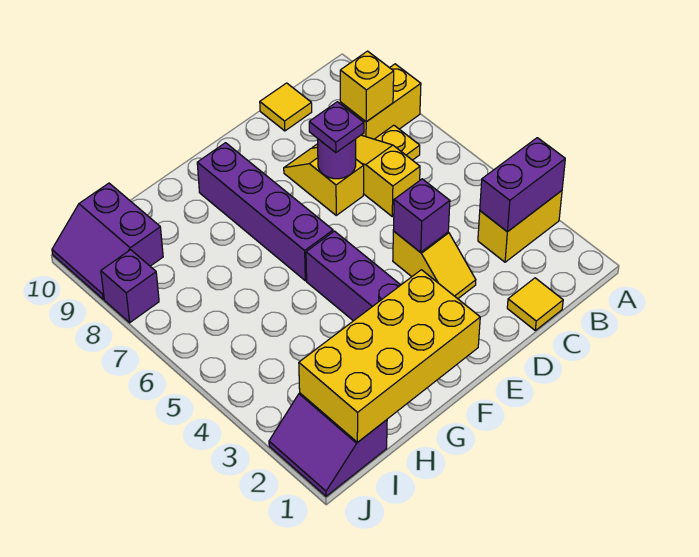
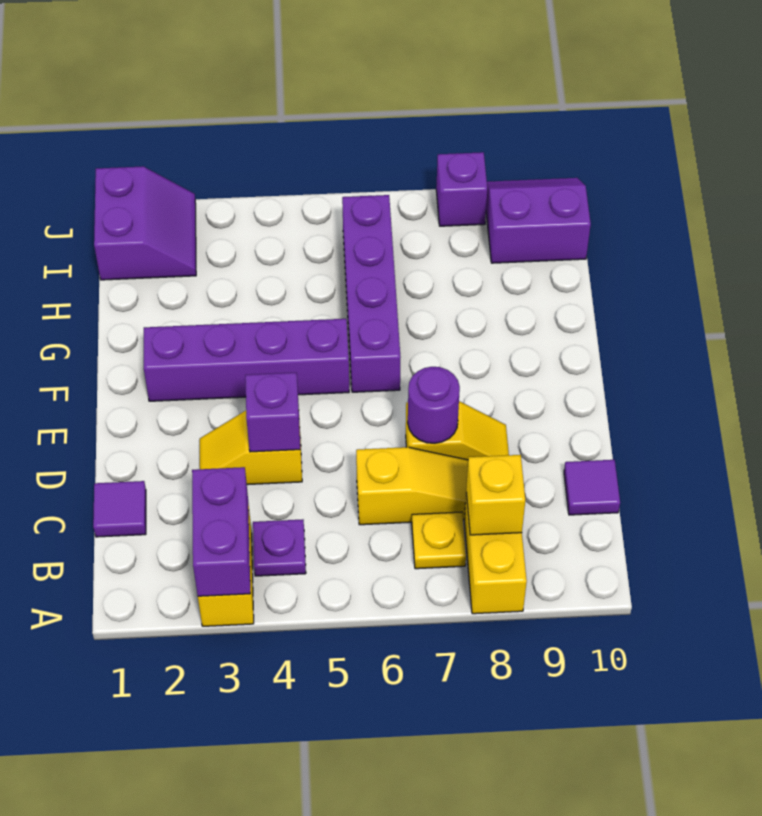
yellow 1x1 tile [507,278,563,330] -> purple 1x1 tile [93,481,146,537]
yellow 1x1 tile [260,83,312,131] -> purple 1x1 tile [564,460,620,515]
purple 1x1 plate [309,102,364,153] -> purple 1x1 plate moved to [253,519,306,576]
yellow 2x4 brick [299,270,480,442] -> none
purple 1x4 brick [197,143,333,281] -> purple 1x4 brick turned to [342,195,401,392]
purple 2x2 slope [269,393,387,496] -> purple 2x2 slope turned to [94,166,196,280]

